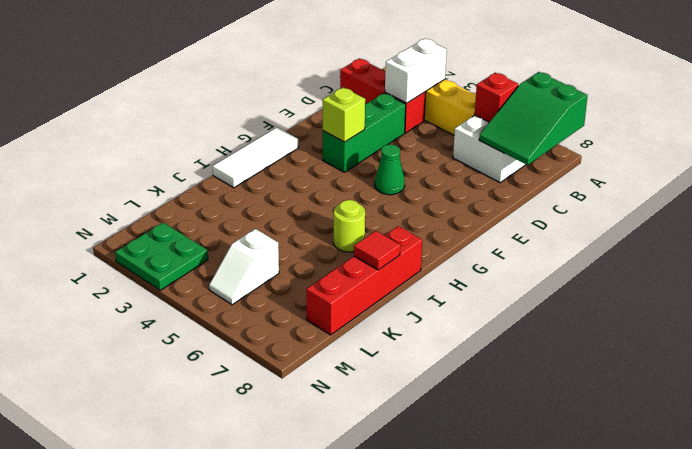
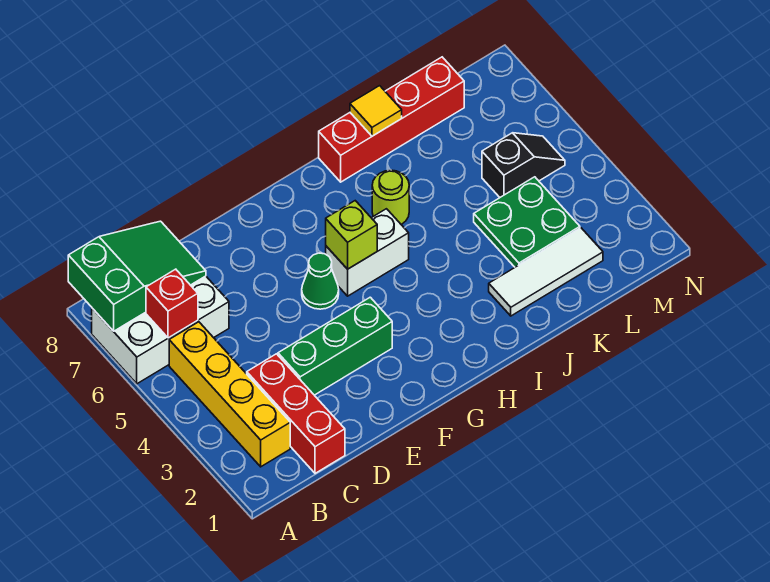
white 1x2 brick [385,38,447,103] -> white 1x2 brick moved to [326,209,409,296]
lime 1x1 brick [323,87,365,142] -> lime 1x1 brick moved to [326,201,377,269]
white 1x3 tile [213,127,298,188] -> white 1x3 tile moved to [489,228,603,316]
red 1x1 tile [354,231,400,270] -> yellow 1x1 tile [350,86,402,136]
white 1x2 slope [209,229,279,305] -> black 1x2 slope [482,133,565,197]
green 2x2 plate [115,222,208,290] -> green 2x2 plate moved to [474,177,580,267]

